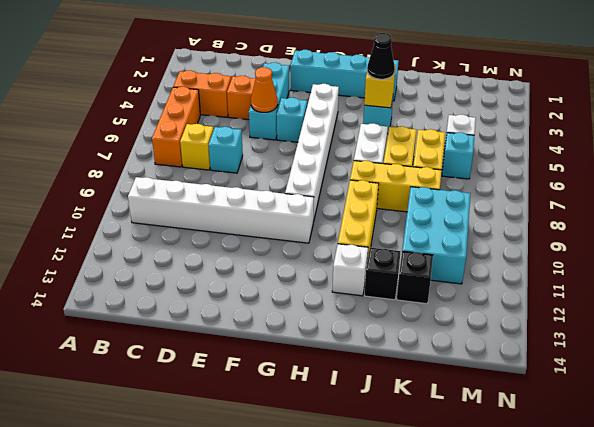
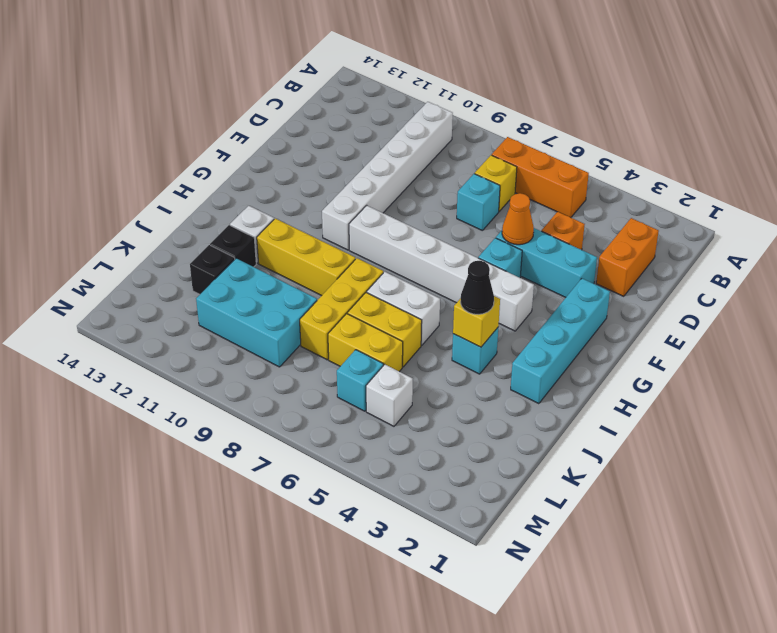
orange 1x2 brick [173,70,231,117] -> orange 1x2 brick moved to [596,218,659,296]

